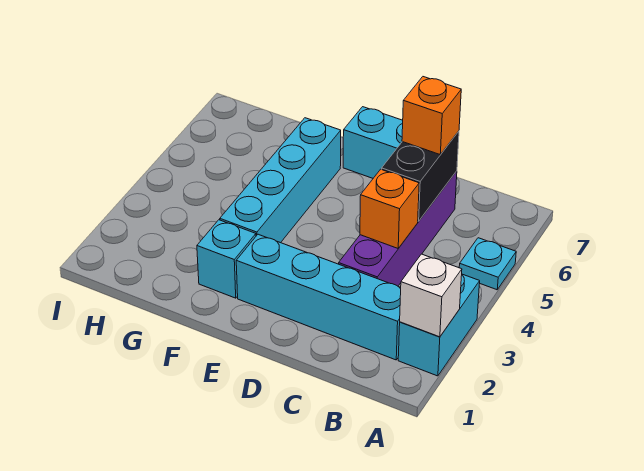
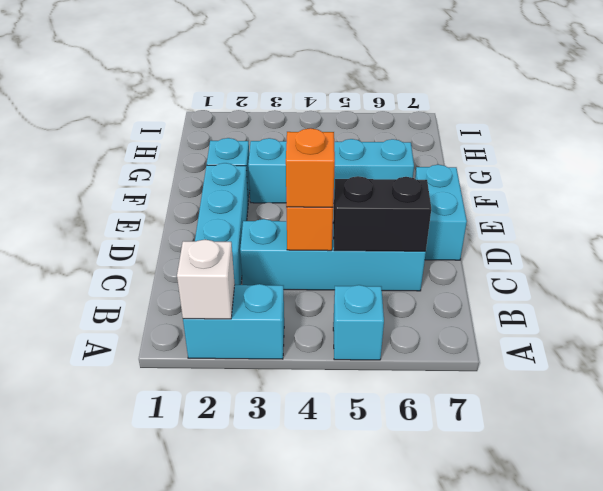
cyan 1x1 plate [459,238,516,290] -> cyan 1x1 brick [333,285,384,360]
purple 1x4 brick [339,171,457,286] -> cyan 1x4 brick [240,219,426,291]
orange 1x1 brick [402,77,461,155] -> orange 1x1 brick moved to [286,128,335,207]

